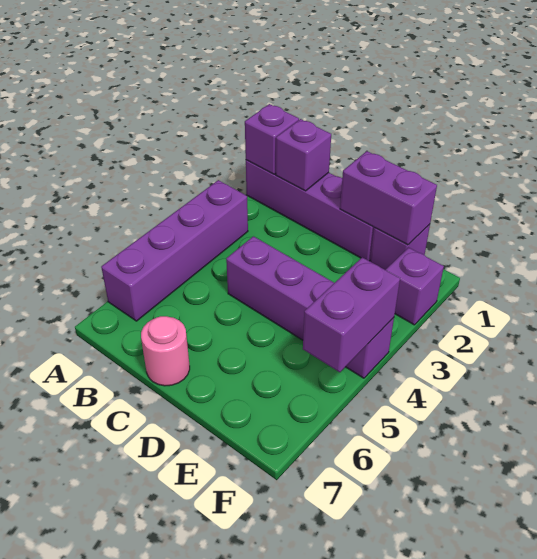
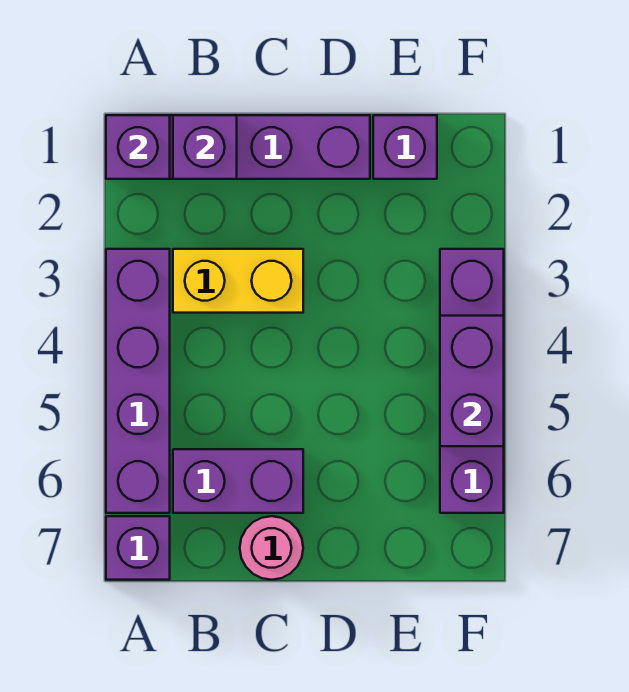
none -> yellow 1x2 brick [173,249,303,313]
purple 1x4 brick [226,236,394,378] -> purple 1x4 brick turned to [440,249,504,513]
purple 1x2 brick [340,151,437,245] -> purple 1x2 brick moved to [173,449,303,513]
purple 1x1 brick [386,248,444,325] -> purple 1x1 brick moved to [106,516,170,580]

